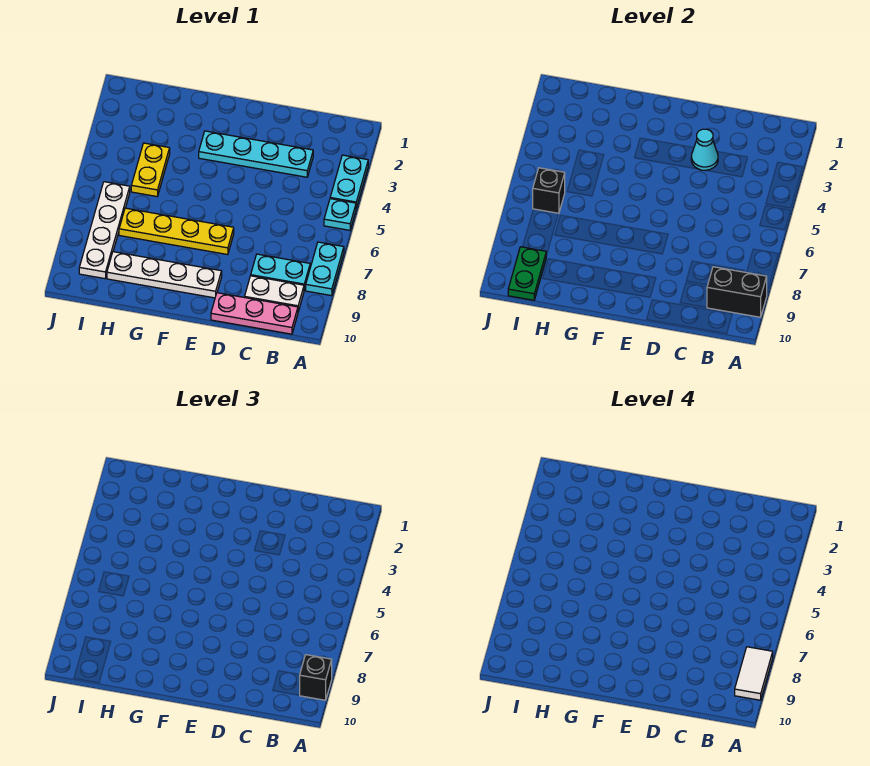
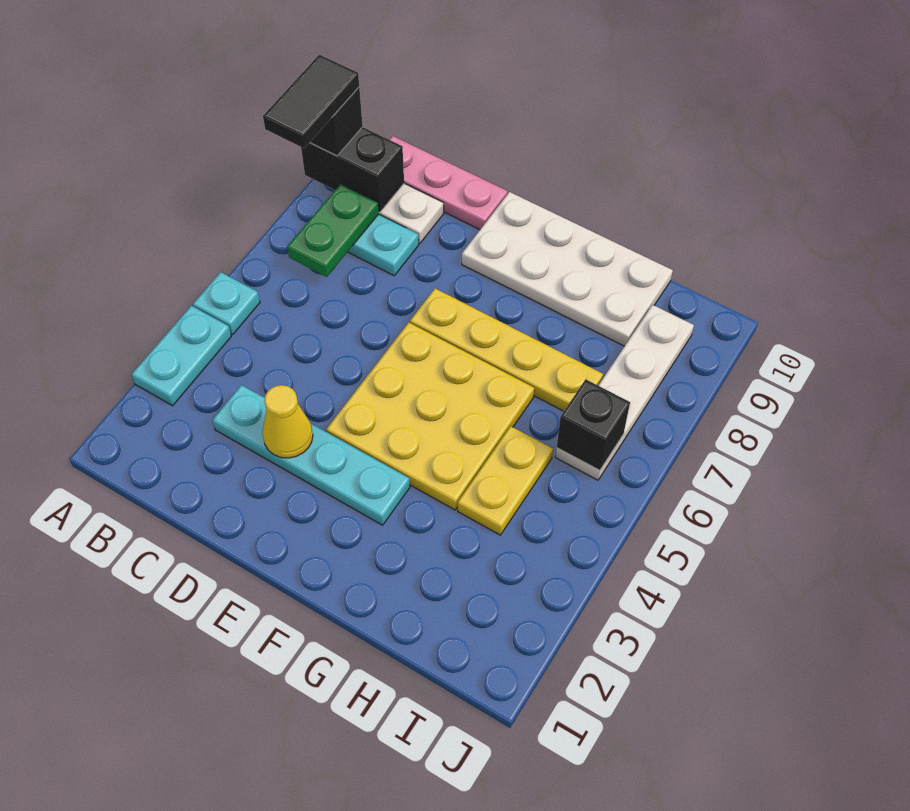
cyan 1x2 plate [306,242,344,296] -> none
white 1x2 tile [735,647,773,700] -> black 1x2 tile [263,55,359,148]
cyan 1x1 cone [691,129,718,170] -> yellow 1x1 cone [262,385,313,458]
none -> yellow 3x3 plate [326,323,534,510]
white 1x4 plate [107,252,222,298] -> white 2x4 plate [462,192,673,346]
green 1x2 plate [508,247,546,300] -> green 1x2 plate moved to [287,184,379,277]

